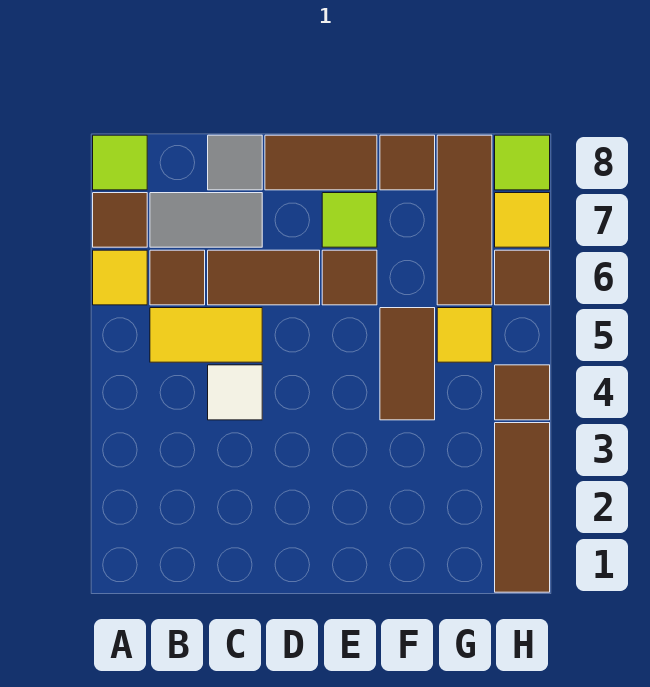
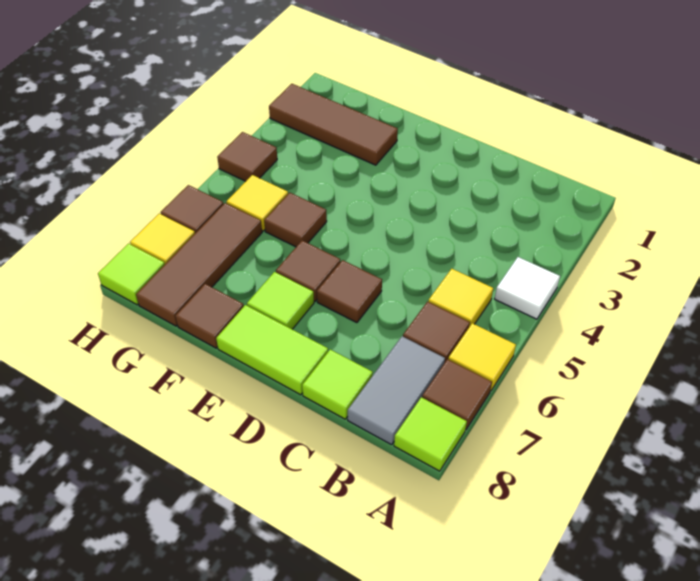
yellow 1x2 tile [150,308,262,362] -> yellow 1x1 tile [428,269,493,327]
grey 1x2 tile [150,193,262,247] -> grey 1x2 tile turned to [348,336,445,445]
white 1x1 tile [208,365,262,420] -> white 1x1 tile moved to [495,257,560,319]
brown 1x2 tile [208,250,320,305] -> brown 1x1 tile [317,260,382,323]
grey 1x1 tile [208,135,262,190] -> lime 1x1 tile [302,350,373,419]
brown 1x2 tile [265,135,377,190] -> lime 1x2 tile [216,305,328,395]
brown 1x2 tile [380,308,435,420] -> brown 1x1 tile [264,193,327,247]
brown 1x3 tile [495,423,550,592] -> brown 1x3 tile turned to [269,84,398,165]

